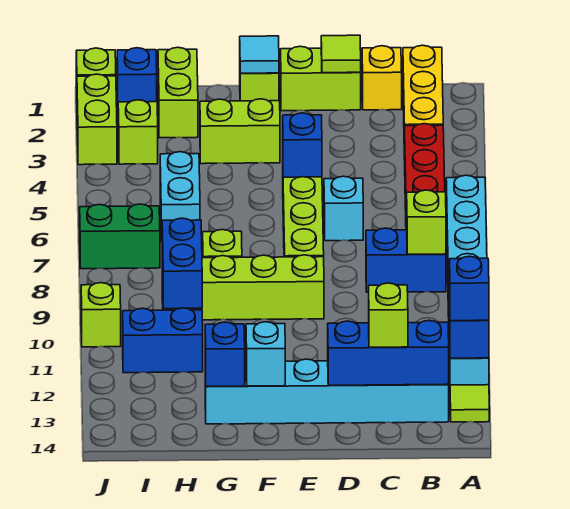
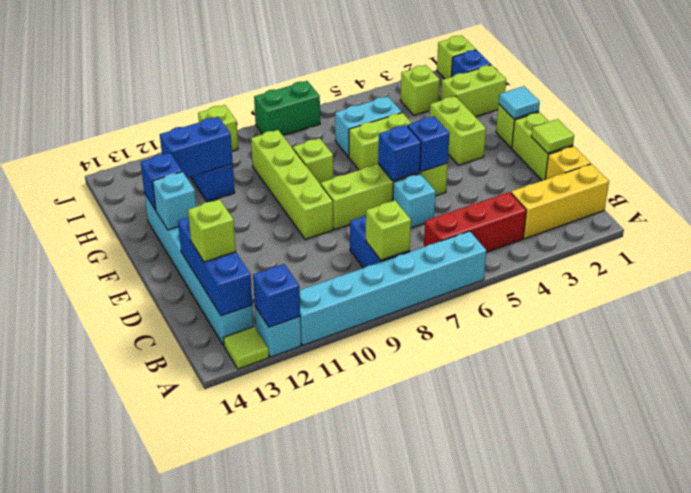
blue 1x1 brick [450,256,489,321] -> blue 1x1 brick moved to [378,125,421,181]
blue 1x2 brick [162,218,202,309] -> blue 1x2 brick moved to [160,117,233,178]
green 1x2 brick [80,204,160,269] -> green 1x2 brick turned to [254,81,320,135]
lime 1x2 brick [77,74,117,165] -> lime 1x2 brick moved to [349,113,411,170]

